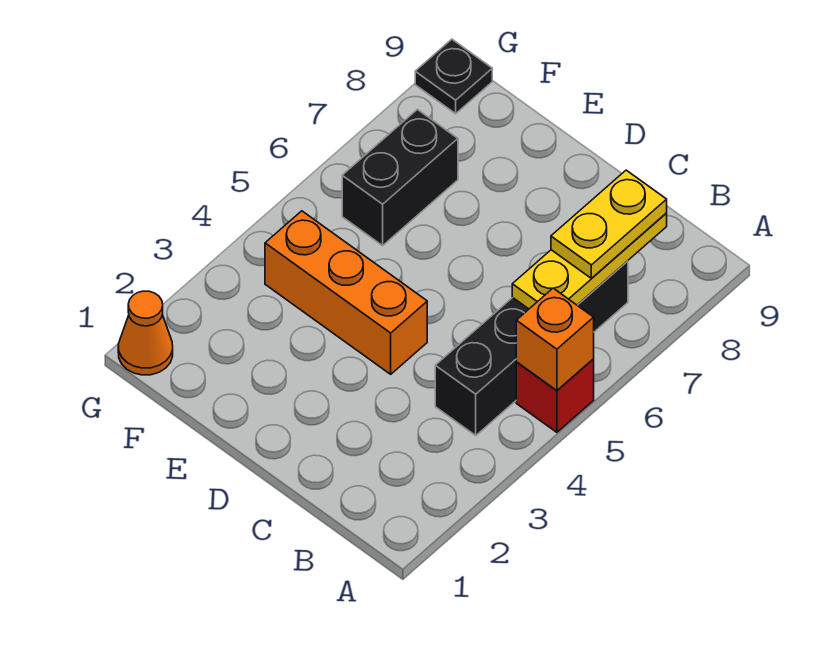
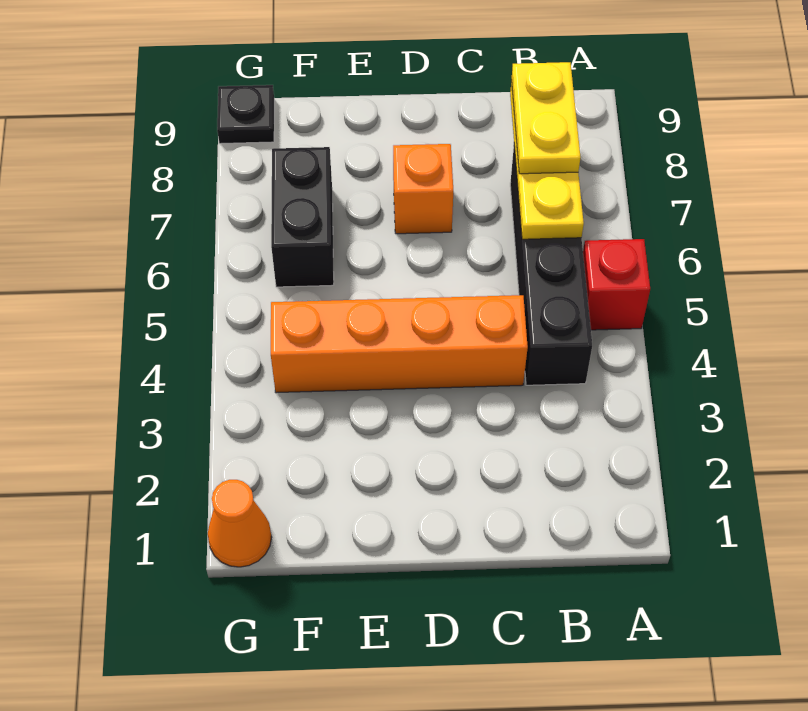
orange 1x1 brick [516,288,594,390] -> orange 1x1 brick moved to [393,144,453,234]
orange 1x3 brick [265,211,427,374] -> orange 1x4 brick [271,295,528,393]

